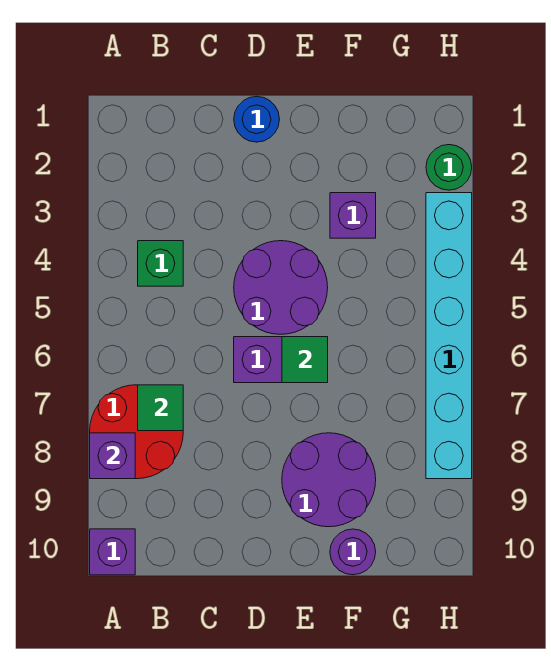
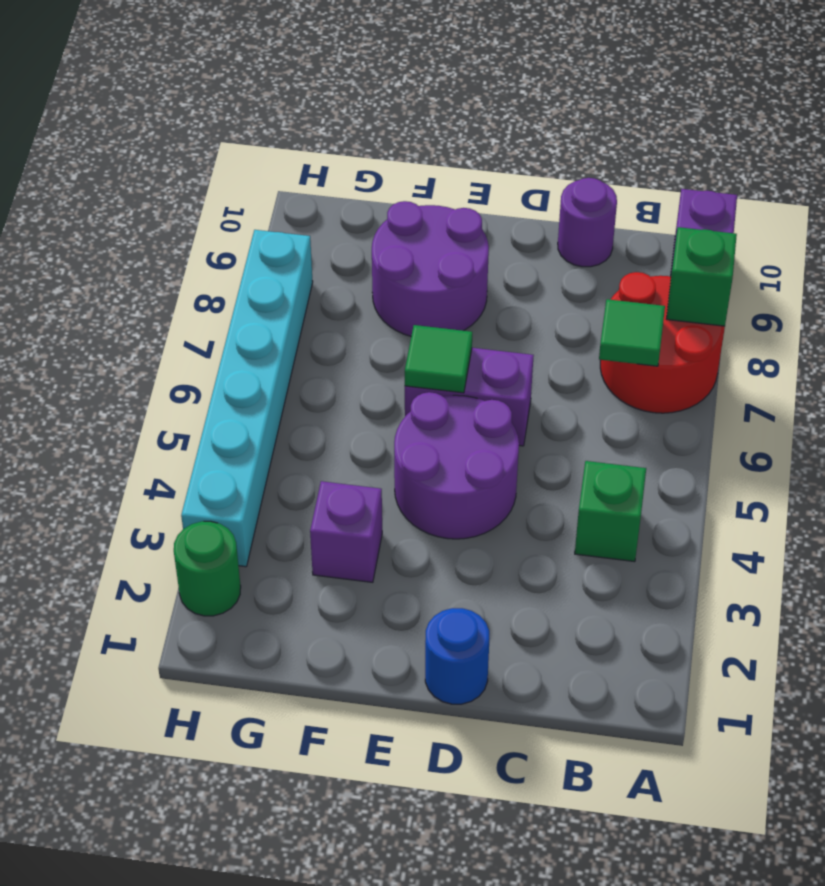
purple 1x1 brick [90,433,135,479] -> green 1x1 brick [667,227,737,326]
purple 1x1 round brick [330,529,376,575] -> purple 1x1 round brick moved to [558,178,617,267]

